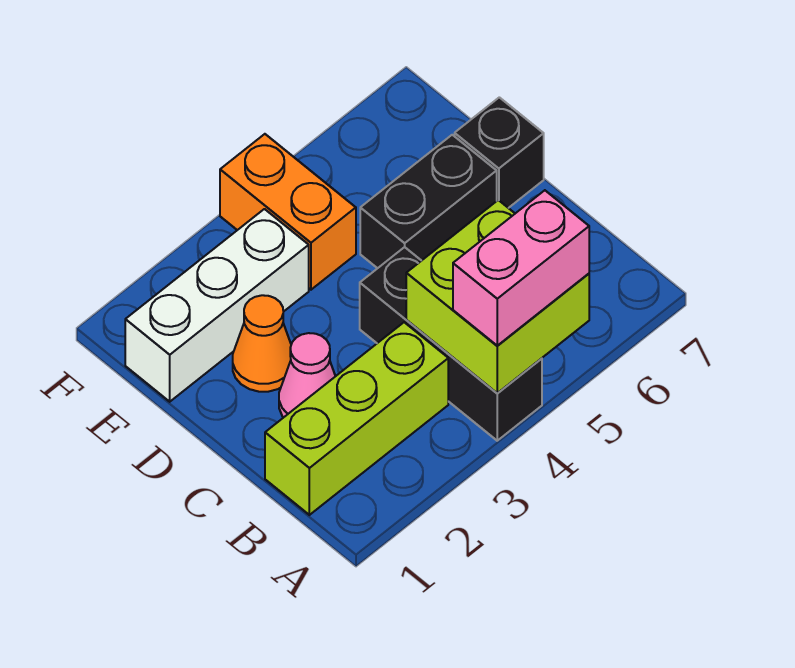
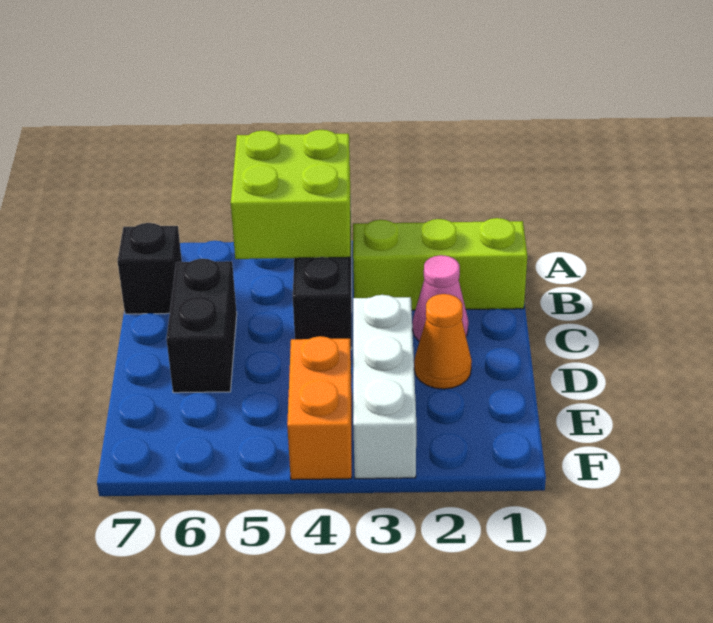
pink 1x2 brick [453,190,589,346] -> none
black 1x2 brick [360,135,497,268] -> black 1x2 brick turned to [166,259,237,393]
black 1x1 brick [455,97,544,208] -> black 1x1 brick moved to [118,223,182,314]
white 1x3 brick [125,209,309,402] -> white 1x3 brick turned to [353,295,416,479]

